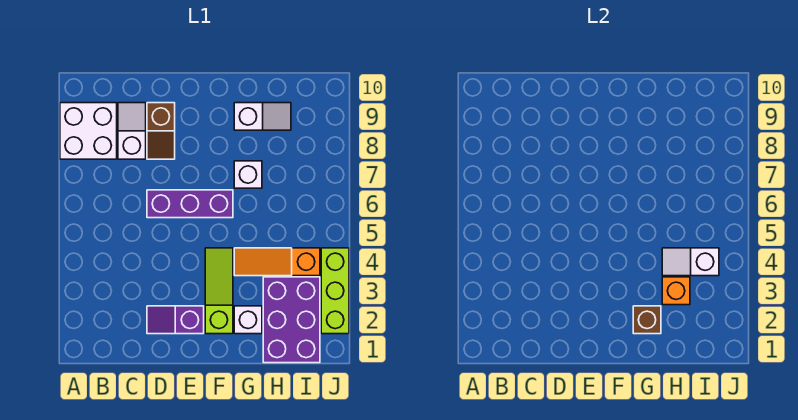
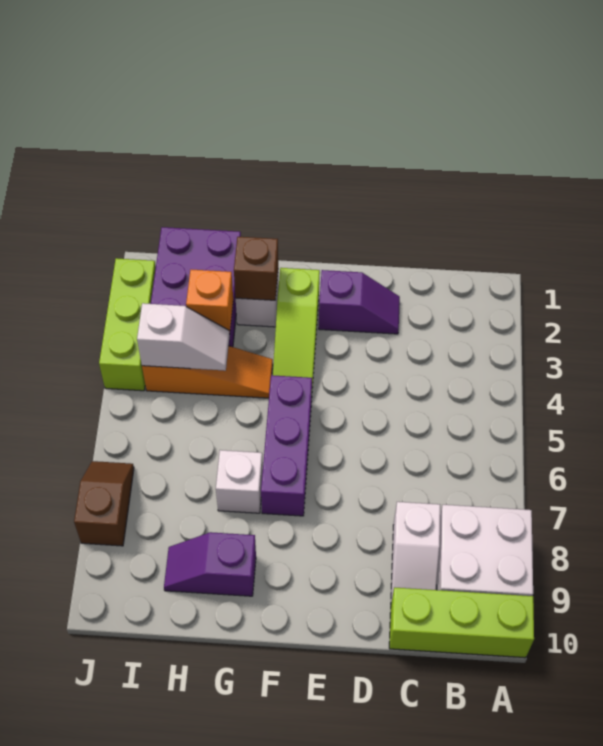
none -> lime 1x3 brick [389,587,534,658]
purple 1x3 brick [147,190,233,218] -> purple 1x3 brick turned to [261,375,312,516]
brown 1x2 slope [147,103,175,159] -> brown 1x2 slope moved to [74,461,134,546]
white 1x2 slope [234,103,291,130] -> purple 1x2 slope [164,532,256,596]

